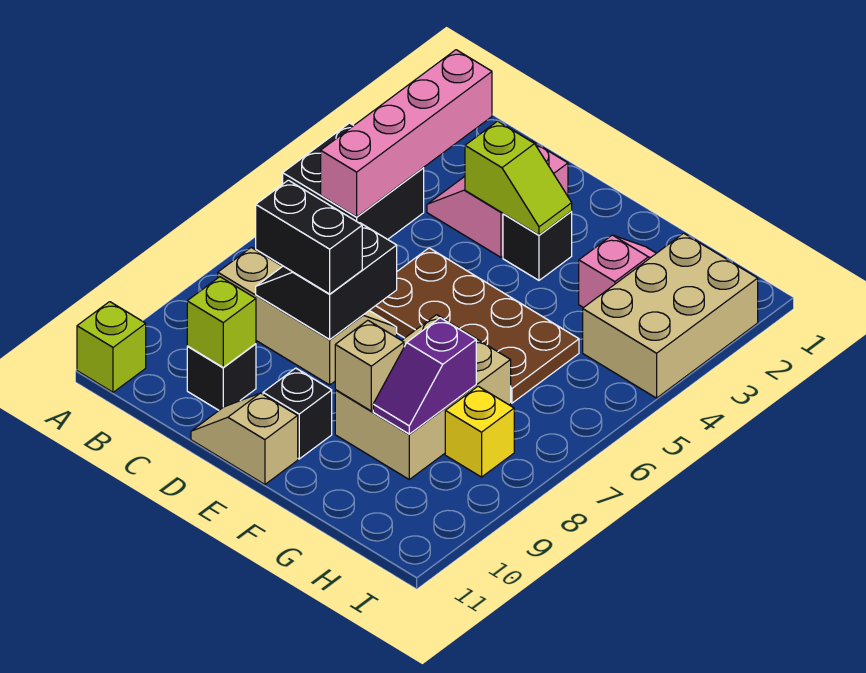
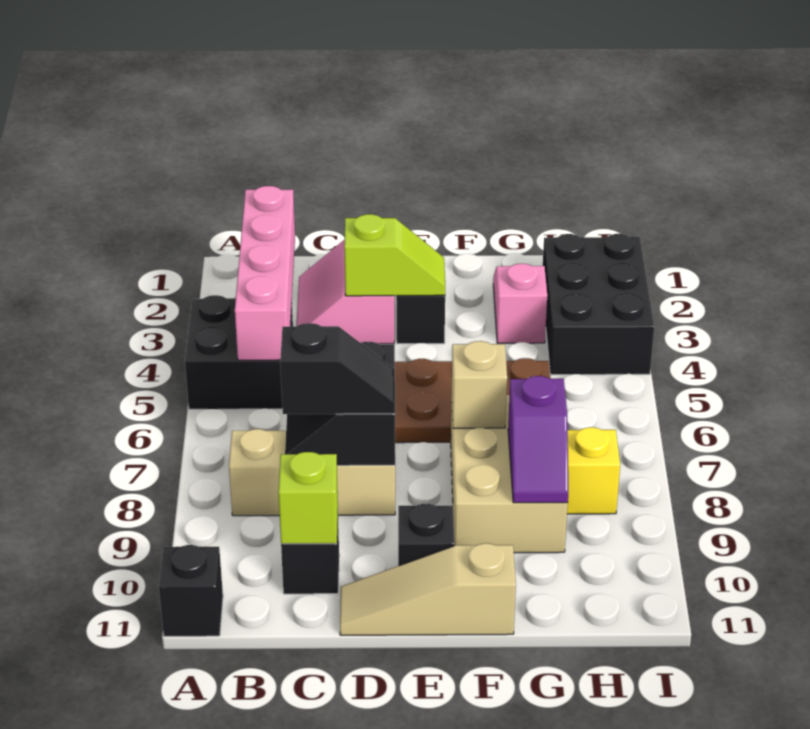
lime 1x1 brick [77,302,146,392] -> black 1x1 brick [159,545,223,636]
black 1x2 brick [256,180,362,294] -> black 1x2 slope [280,323,395,414]
tan 1x2 slope [191,393,298,484] -> tan 1x3 slope [340,543,516,635]
tan 1x1 brick [335,320,404,411] -> tan 1x1 brick moved to [452,341,507,428]
tan 2x3 brick [583,233,758,398] -> black 2x3 brick [543,234,654,375]

